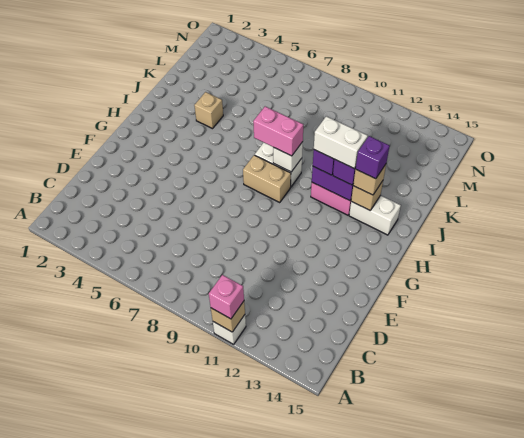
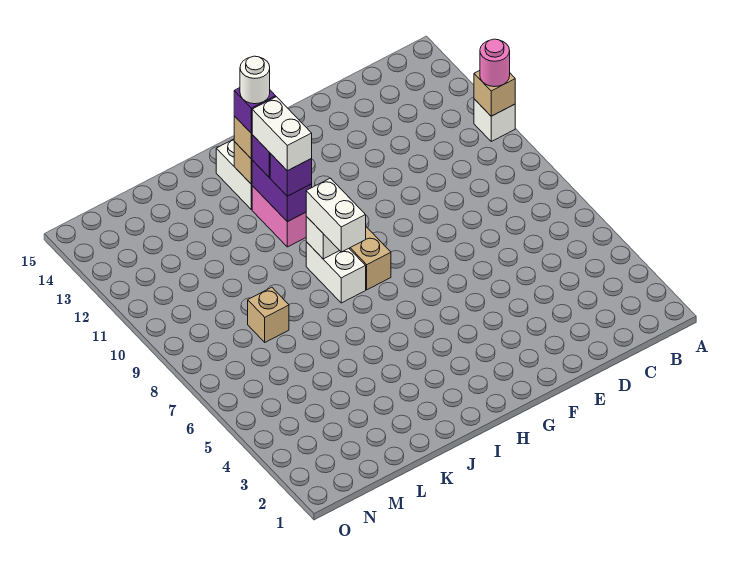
pink 1x1 brick [209,275,244,319] -> pink 1x1 round brick [480,39,510,87]
pink 1x2 brick [253,107,303,156] -> white 1x2 brick [306,178,366,252]
none -> white 1x1 round brick [240,56,270,104]
tan 1x1 brick [194,92,223,129] -> tan 1x1 brick moved to [248,287,289,342]

